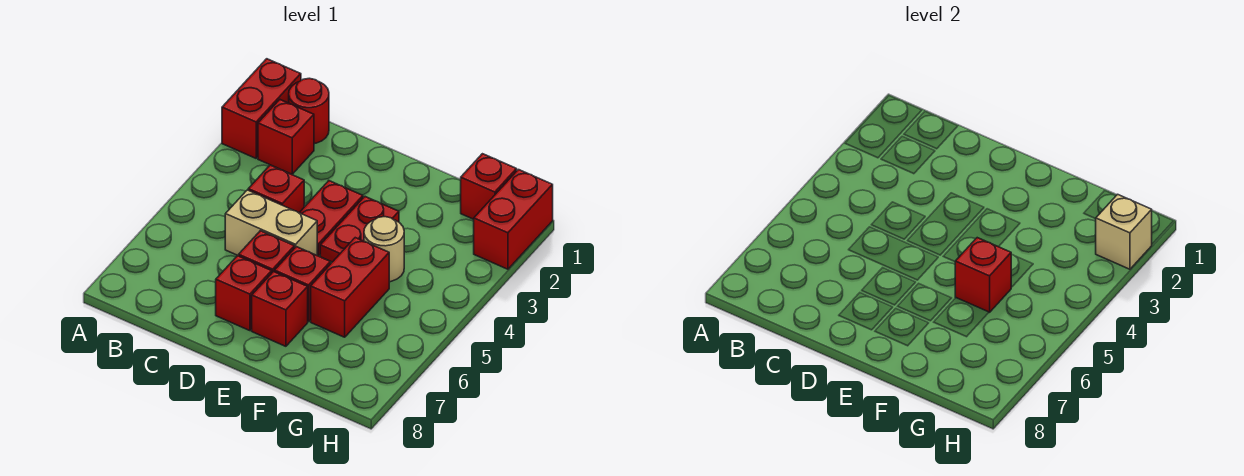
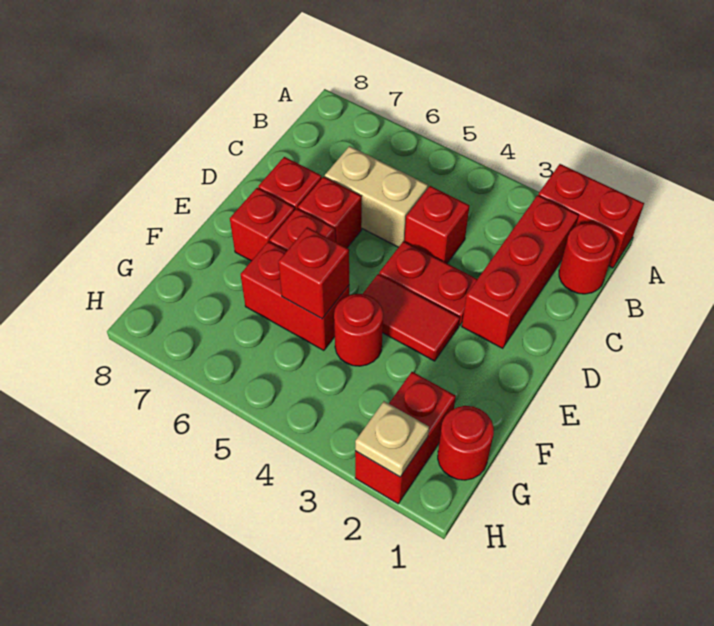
red 1x1 brick [258,100,314,174] -> red 1x3 brick [462,195,578,348]
tan 1x2 brick [225,190,317,256] -> tan 1x2 brick turned to [325,146,428,247]
red 1x2 plate [320,197,399,262] -> red 1x2 tile [363,274,460,361]
tan 1x1 round brick [364,217,404,282] -> red 1x1 round brick [334,294,383,366]
red 1x1 brick [461,154,517,219] -> red 1x1 round brick [438,406,494,480]
red 1x2 brick [474,170,553,269] -> red 1x2 brick turned to [355,372,456,504]
tan 1x1 brick [1095,194,1152,269] -> tan 1x1 plate [355,401,429,477]

